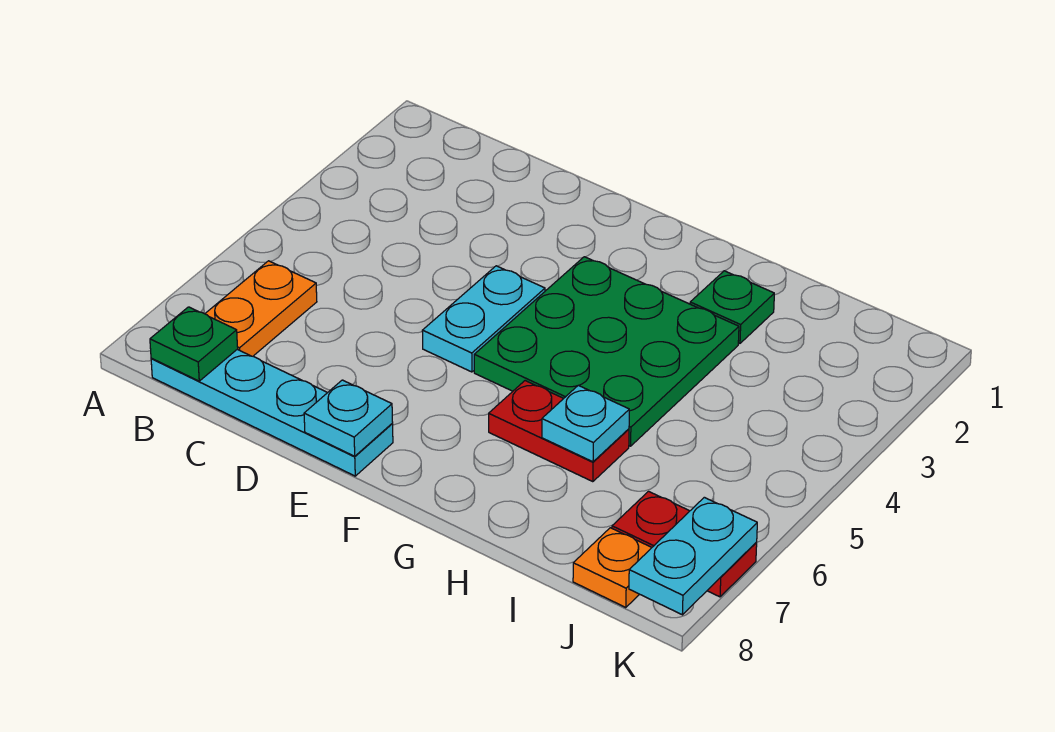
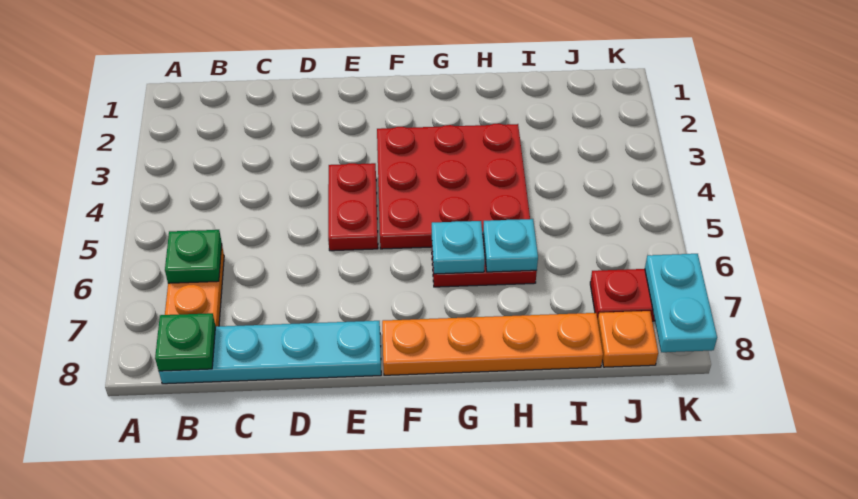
cyan 1x2 plate [422,266,545,372] -> red 1x2 plate [328,163,378,251]
cyan 1x1 plate [304,380,393,456] -> cyan 1x1 plate moved to [432,221,485,274]
green 3x3 plate [474,257,739,446] -> red 3x3 plate [377,124,530,249]
none -> orange 1x4 plate [382,313,603,375]
green 1x1 plate [690,271,774,343] -> green 1x1 plate moved to [165,230,222,283]

